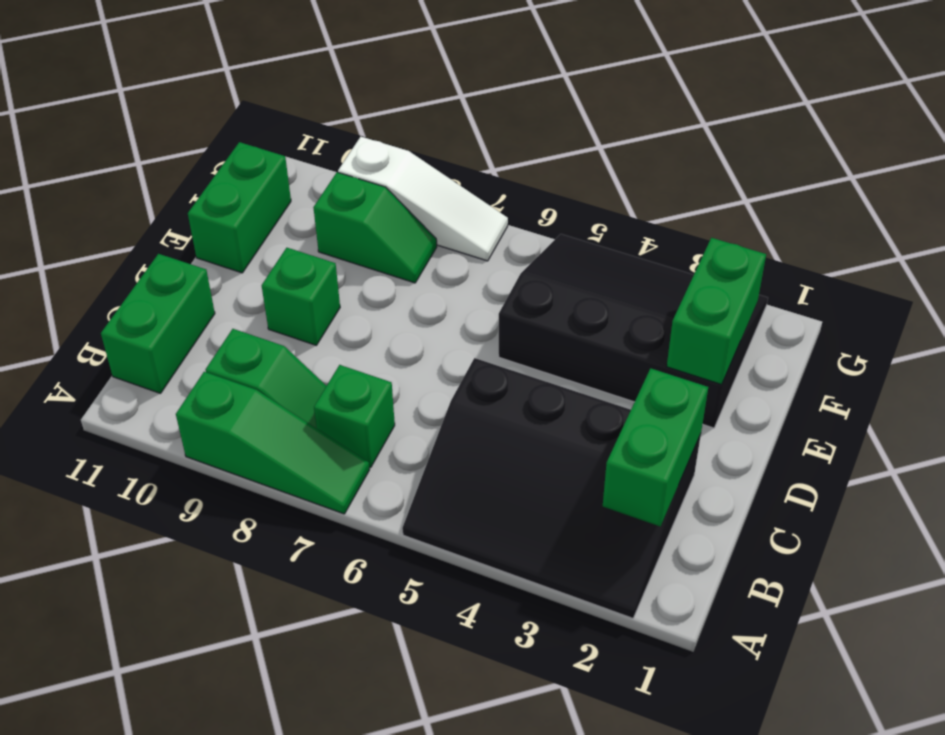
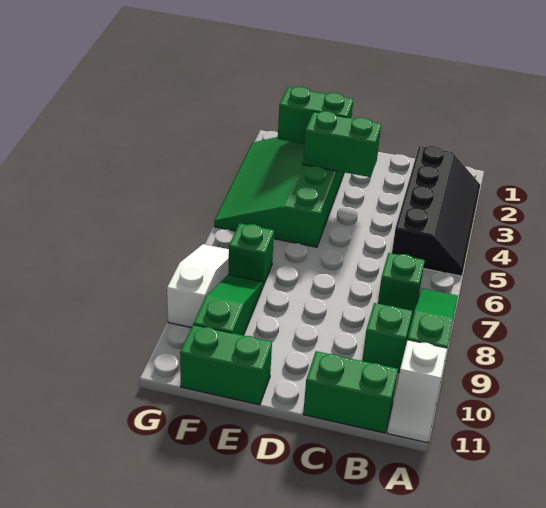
black 3x4 slope [402,358,701,618] -> black 2x4 slope [392,146,480,276]
none -> white 1x2 slope [388,340,447,443]
green 1x2 brick [603,368,708,526] -> green 1x2 brick moved to [303,111,381,177]
green 1x1 brick [262,248,340,345] -> green 1x1 brick moved to [228,223,274,286]
black 3x4 slope [499,234,768,428] -> green 3x4 slope [214,137,344,247]
green 1x2 slope [313,172,437,283] -> green 1x3 slope [193,275,263,335]

